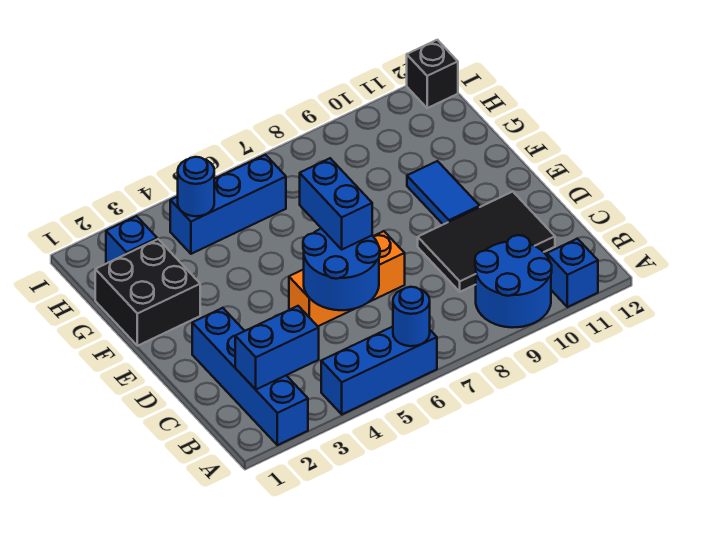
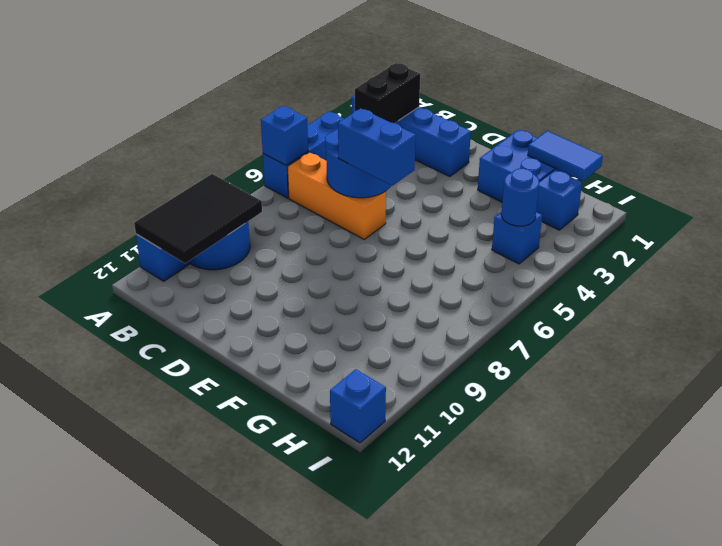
blue 1x1 round brick [393,287,430,346] -> blue 1x1 brick [261,106,308,165]
blue 1x2 brick [235,306,319,389] -> black 1x2 brick [355,63,420,123]
black 2x3 tile [418,192,555,292] -> black 2x3 tile moved to [134,174,262,263]
orange 1x3 brick [289,231,405,326] -> orange 1x3 brick turned to [288,152,386,239]
blue 1x2 tile [407,161,480,224] -> blue 1x2 tile moved to [528,131,603,181]
black 2x2 brick [95,239,200,346] -> blue 2x2 brick [478,130,570,202]
blue 1x3 brick [170,155,286,254] -> blue 1x1 brick [492,212,542,264]
black 1x1 brick [407,40,458,108] -> blue 1x1 brick [330,369,386,443]

